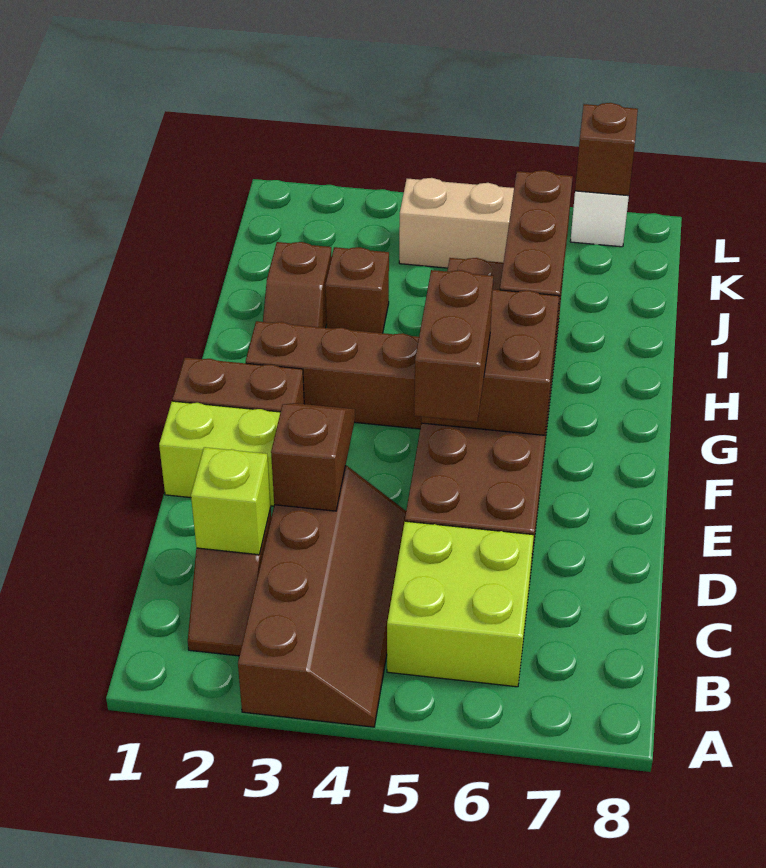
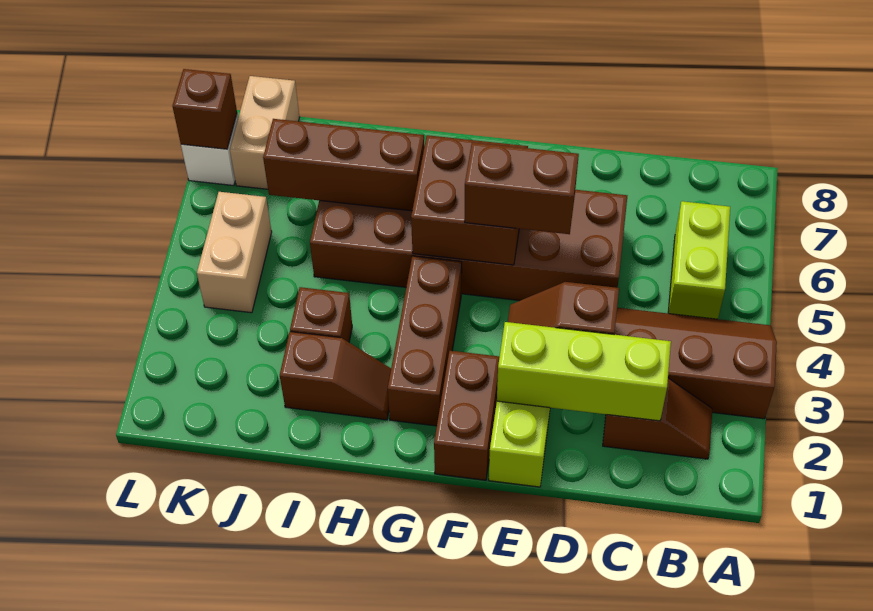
lime 2x2 brick [387,521,534,687] -> lime 1x2 brick [668,201,730,319]
lime 1x1 brick [191,447,271,555] -> lime 1x3 brick [497,322,671,421]
none -> tan 1x2 brick [230,76,300,189]

